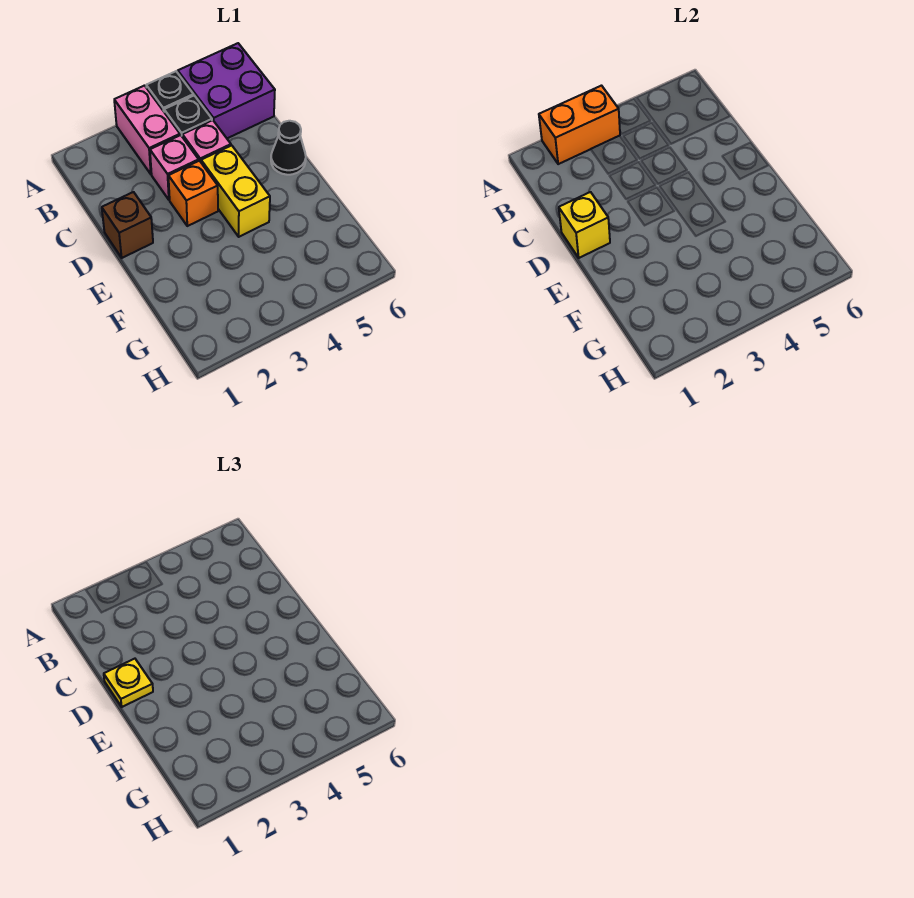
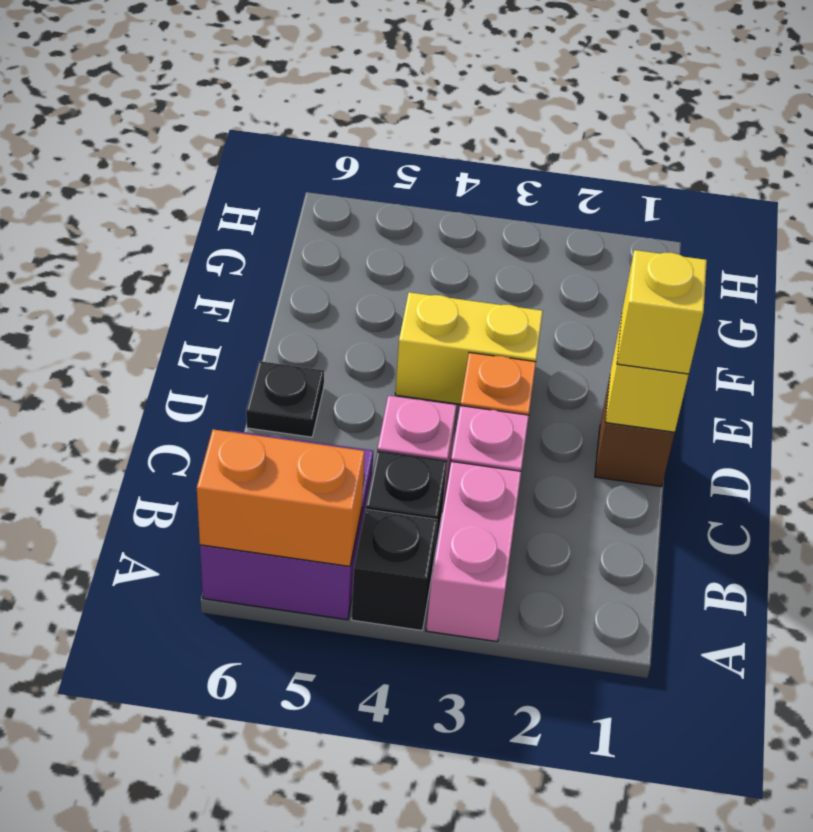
orange 1x2 brick [539,86,620,164] -> orange 1x2 brick moved to [197,429,365,566]
yellow 1x1 plate [104,659,153,707] -> yellow 1x1 brick [617,250,707,374]
yellow 1x2 brick [201,145,270,237] -> yellow 1x2 brick turned to [395,292,543,404]
black 1x1 cone [271,121,306,175] -> black 1x1 plate [246,361,324,437]

